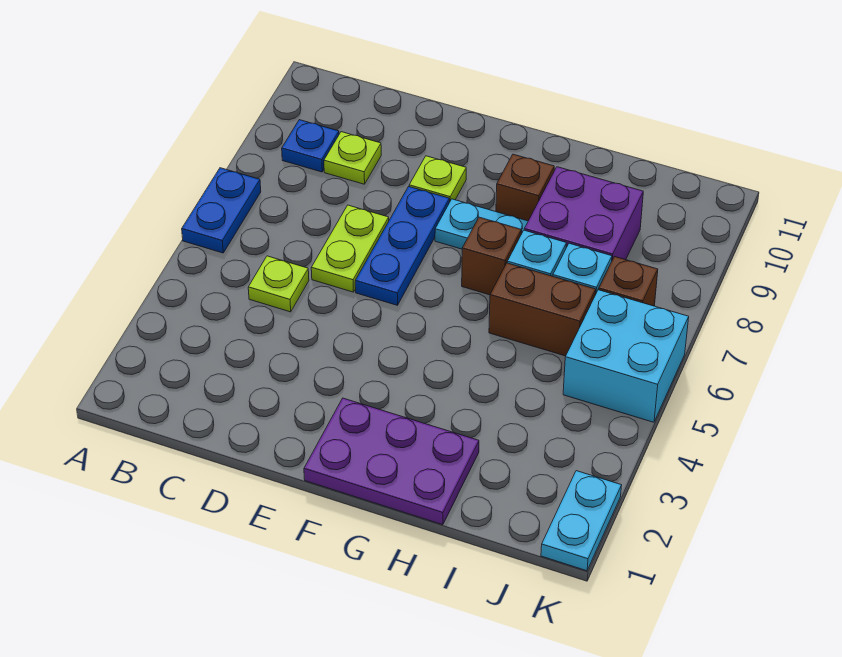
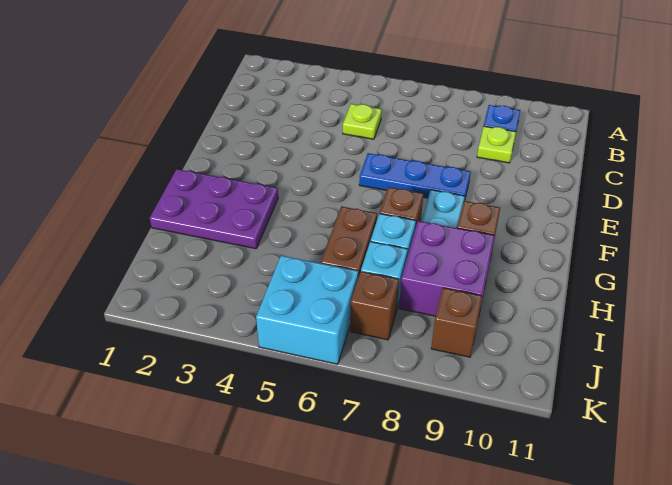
blue 1x2 plate [182,168,261,253] -> none
lime 1x2 plate [311,205,389,292] -> none
lime 1x1 plate [409,156,466,201] -> none
purple 2x3 plate [304,398,479,525] -> purple 2x3 plate turned to [150,169,278,249]
none -> brown 1x1 brick [431,288,482,357]
cyan 1x2 plate [541,471,622,571] -> none

